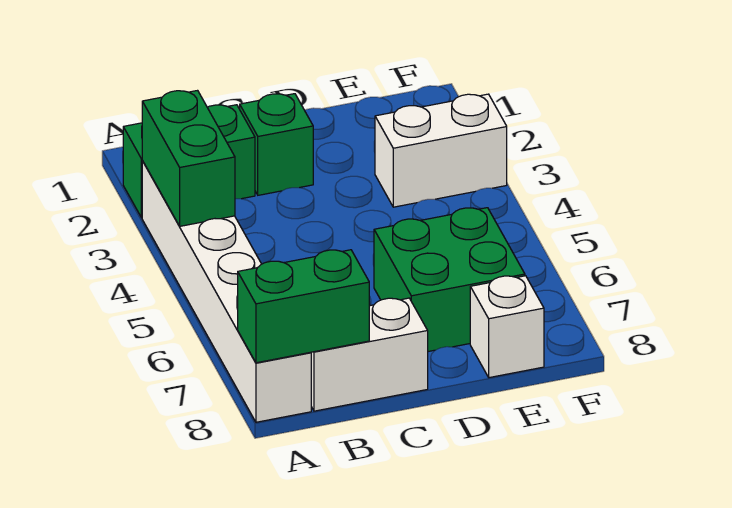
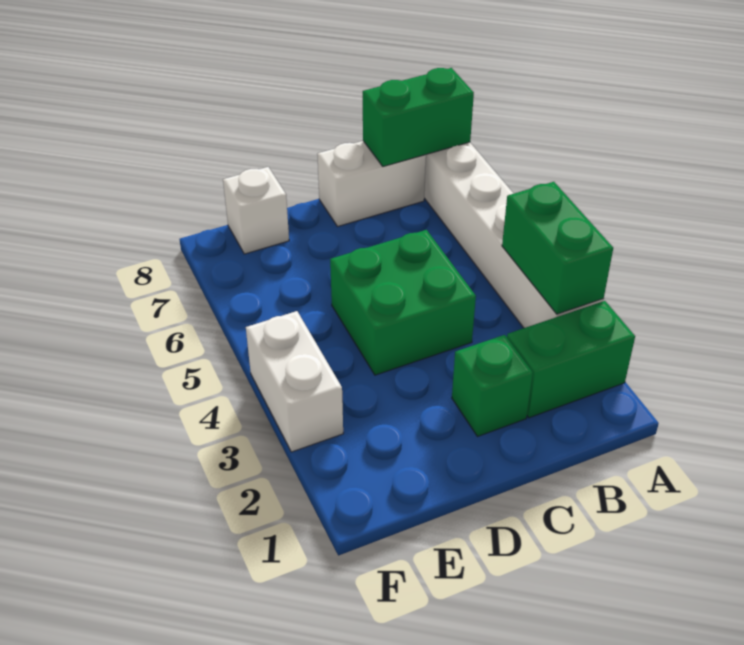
green 2x2 brick [374,208,525,352] -> green 2x2 brick moved to [330,230,476,375]
white 1x2 brick [375,94,507,207] -> white 1x2 brick turned to [246,311,343,452]

